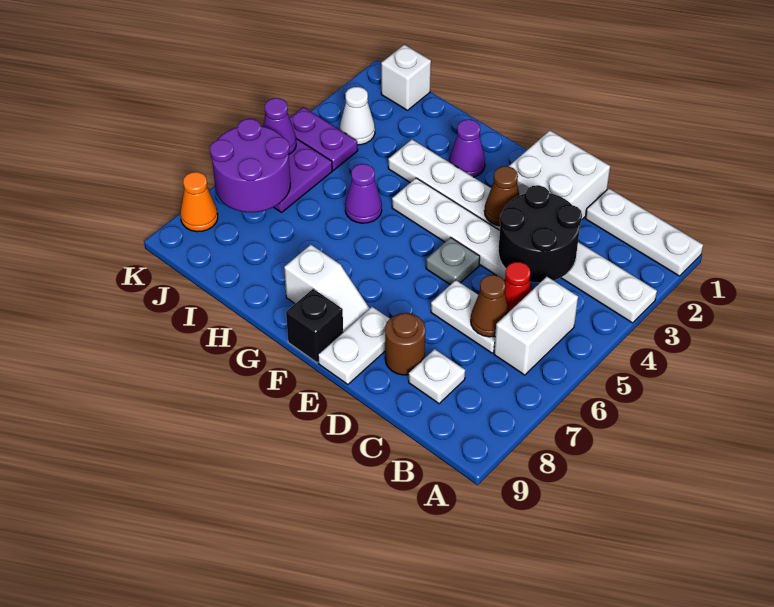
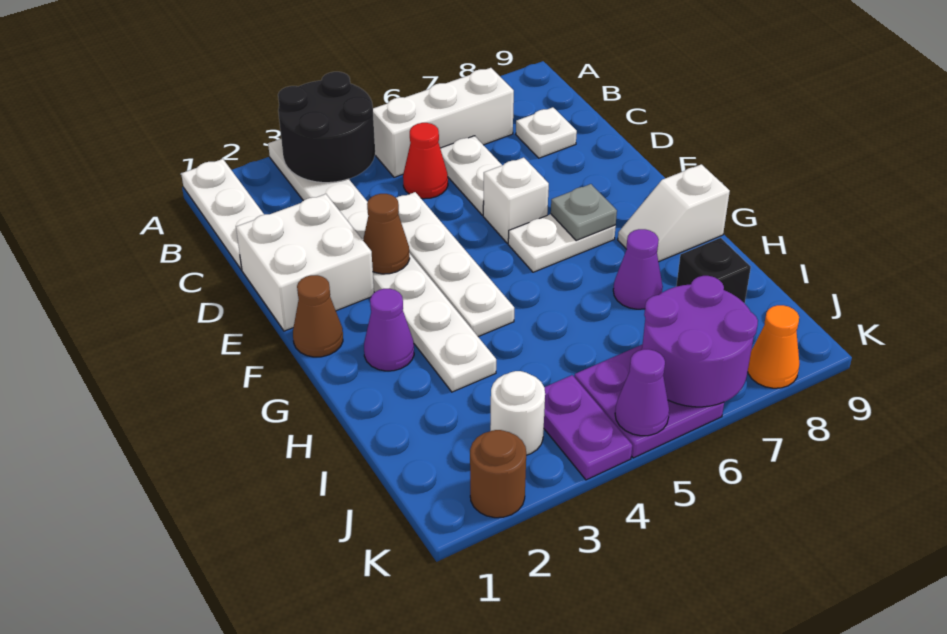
white 1x2 brick [494,277,578,375] -> white 1x3 brick [373,68,514,177]
black 2x2 round brick [498,185,582,283] -> black 2x2 round brick moved to [278,72,375,183]
brown 1x1 cone [471,275,509,337] -> brown 1x1 cone moved to [293,275,343,357]
brown 1x1 round brick [385,313,426,375] -> brown 1x1 round brick moved to [470,430,526,518]
grey 1x1 plate [426,238,480,285] -> grey 1x1 plate moved to [551,184,617,241]
white 1x2 plate [318,307,390,385] -> white 1x2 plate moved to [508,214,616,272]
white 1x2 slope [284,245,370,331] -> white 1x2 slope turned to [618,164,730,262]
black 1x1 brick [286,289,343,363] -> black 1x1 brick moved to [676,238,751,303]
purple 1x1 cone [345,164,382,223] -> purple 1x1 cone moved to [613,229,663,309]
white 1x1 brick [381,45,431,110] -> white 1x1 brick moved to [483,158,549,243]
white 1x1 cone [340,87,375,145] -> white 1x1 round brick [490,371,545,455]

